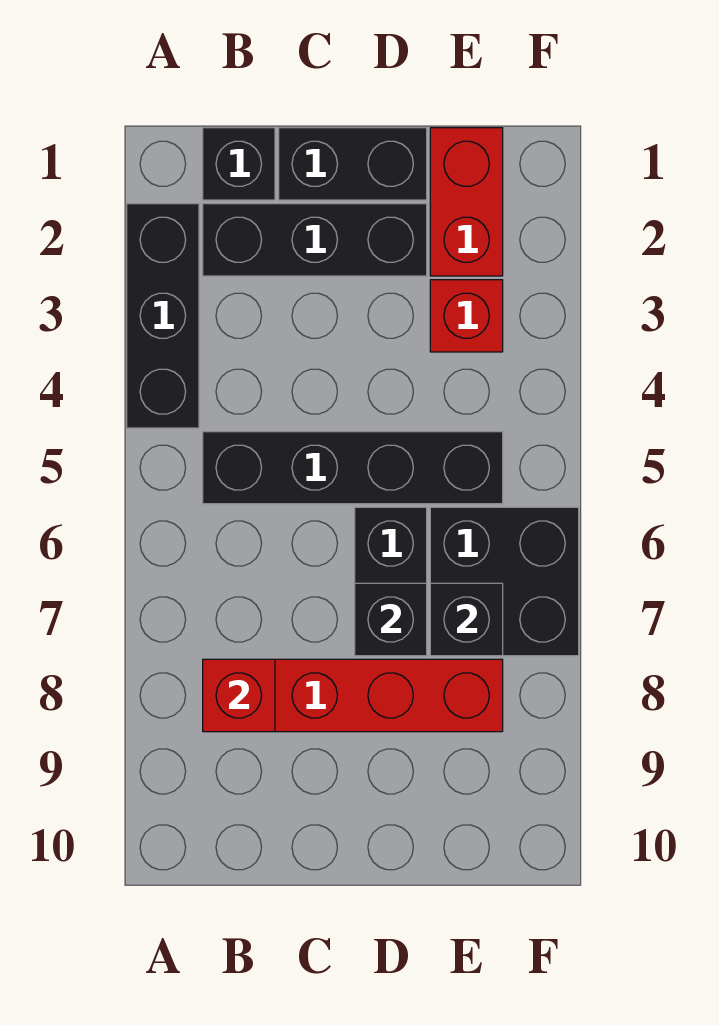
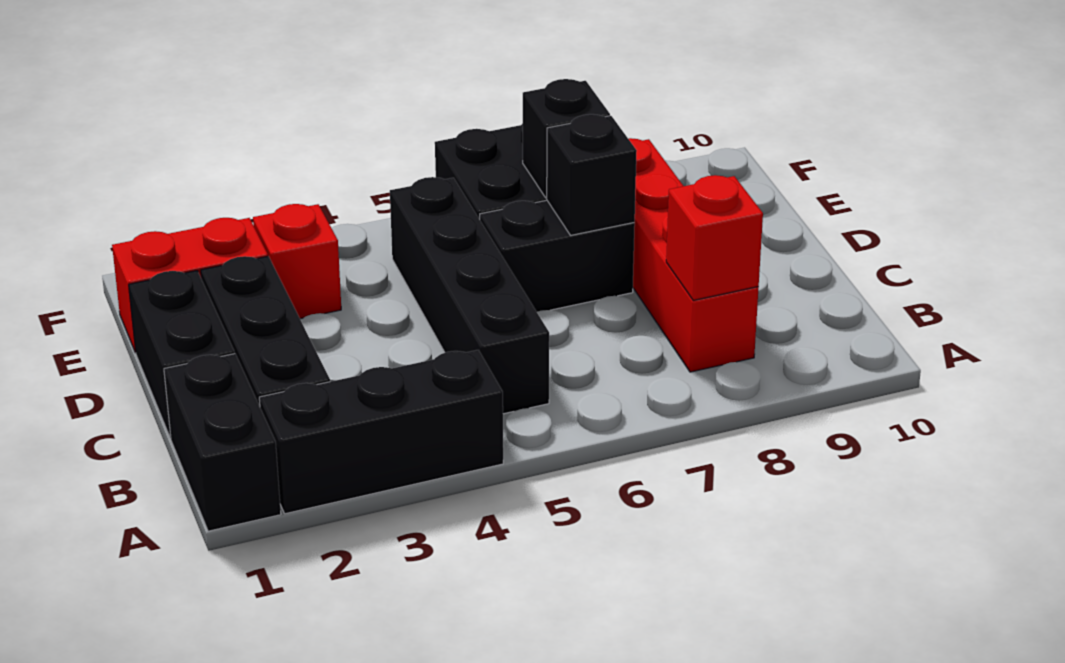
black 1x1 brick [203,128,275,200] -> black 1x2 brick [164,354,281,531]

